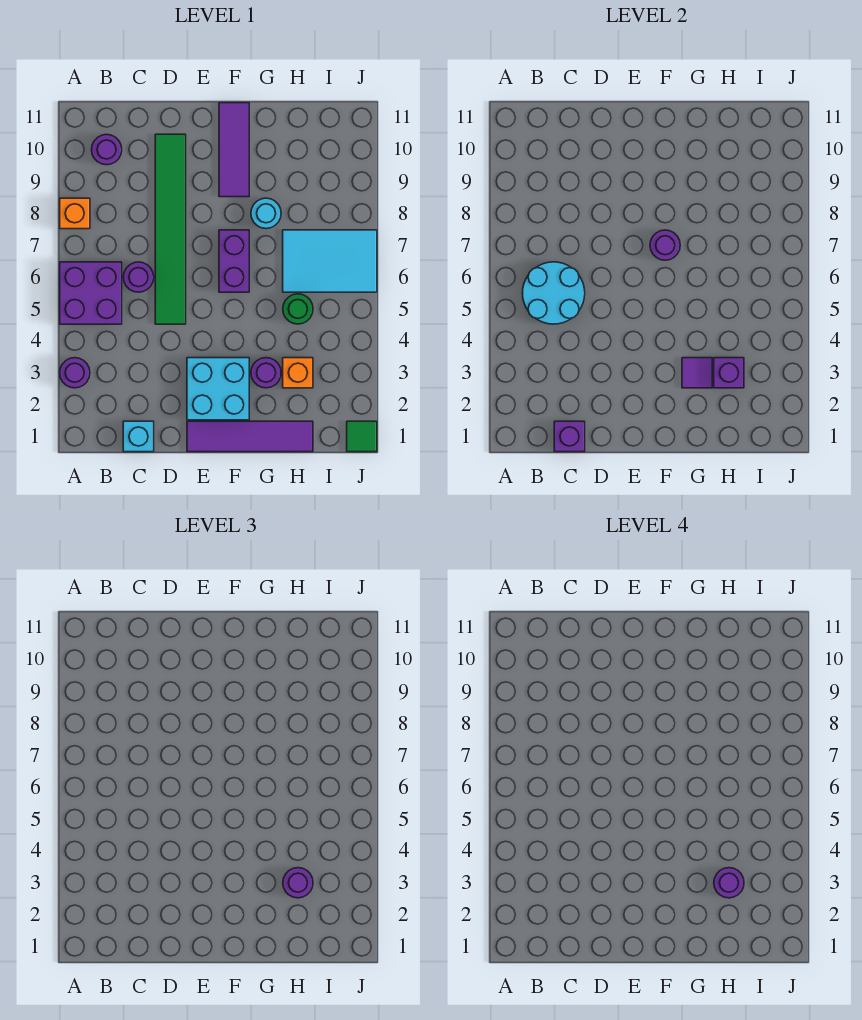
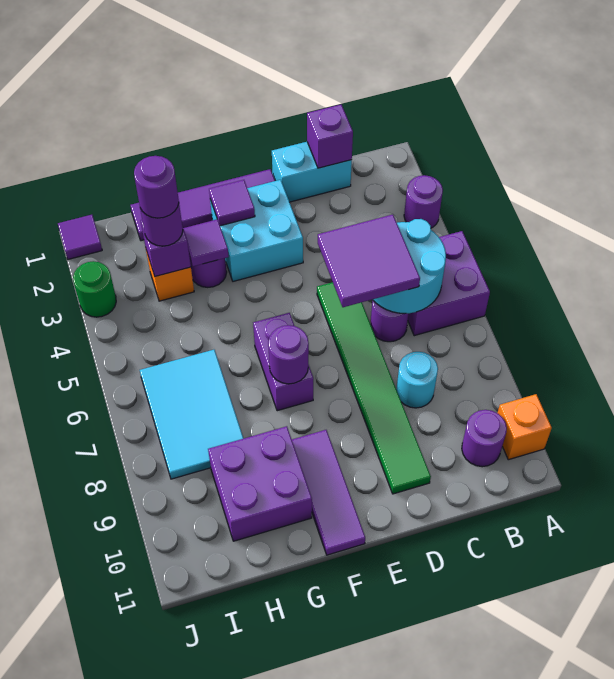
orange 1x1 brick [60,198,90,229] -> orange 1x1 brick moved to [498,394,552,460]
cyan 1x1 brick [123,421,154,452] -> cyan 1x2 brick [272,142,352,202]
none -> purple 2x2 tile [318,215,420,307]
none -> purple 1x1 tile [209,180,255,226]
cyan 1x1 round brick [251,198,281,228] -> cyan 1x1 round brick moved to [396,352,438,408]
none -> purple 2x2 brick [208,426,312,541]
green 1x1 round brick [283,294,313,324] -> green 1x1 round brick moved to [73,261,116,317]
cyan 2x3 tile [283,230,377,292] -> cyan 2x3 tile turned to [140,350,244,479]
green 1x1 tile [347,421,377,452] -> purple 1x1 tile [58,215,102,259]

